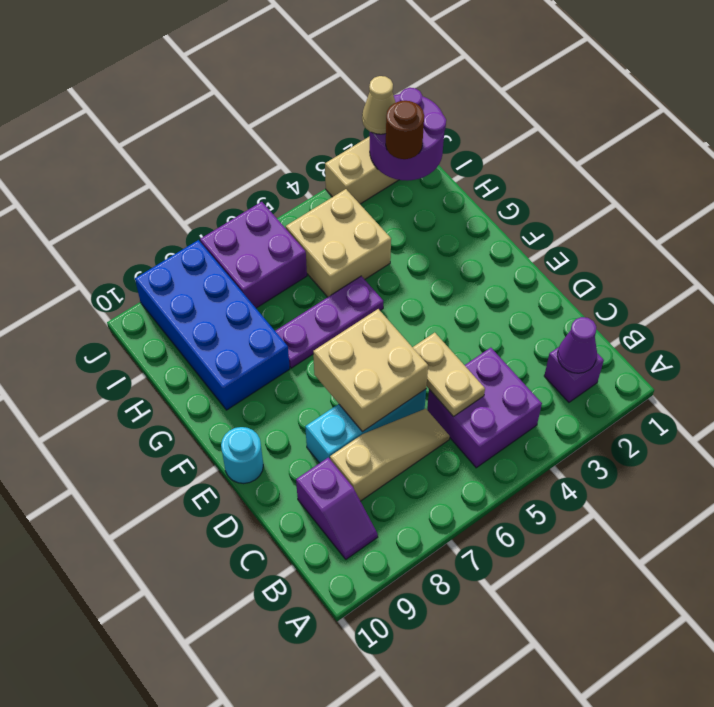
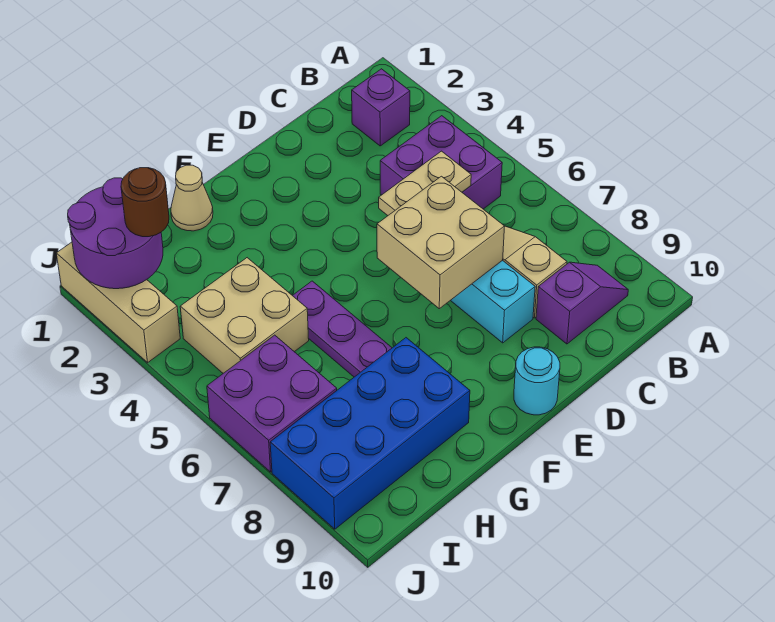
purple 1x1 cone [557,317,597,373] -> none
tan 1x1 cone [362,76,396,134] -> tan 1x1 cone moved to [171,165,213,231]

